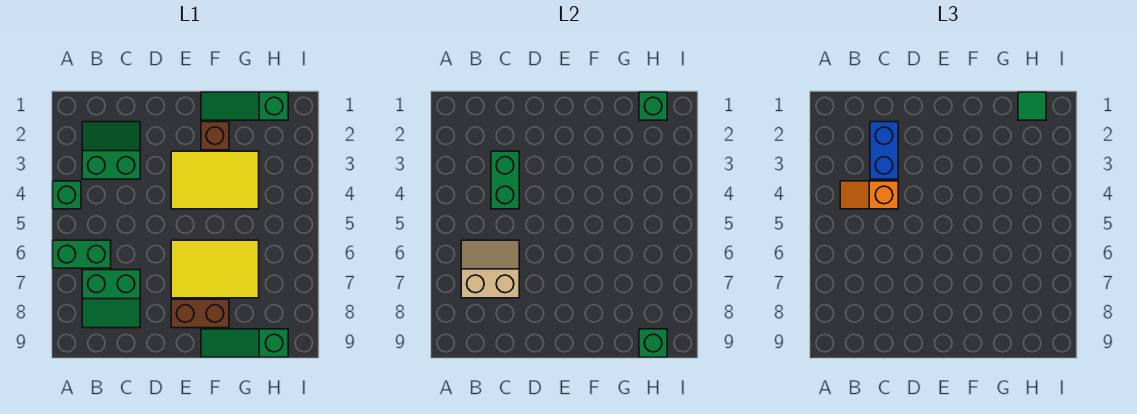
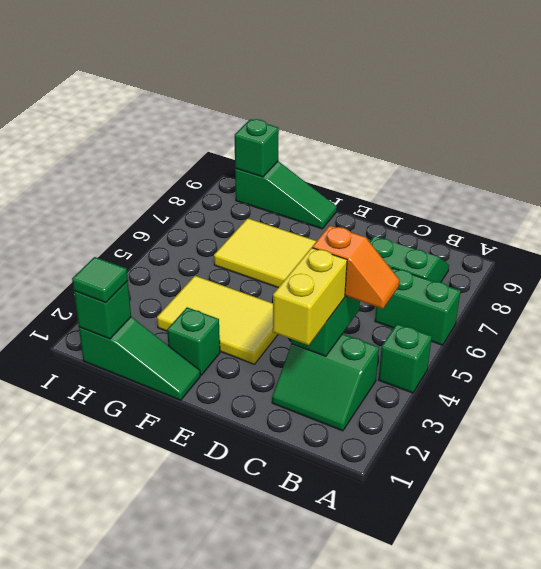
tan 2x2 slope [461,240,519,298] -> none
blue 1x2 brick [870,122,898,179] -> yellow 1x2 brick [273,248,347,345]
brown 1x2 brick [171,299,229,328] -> none
brown 1x1 brick [201,122,229,150] -> green 1x1 brick [167,307,220,375]

